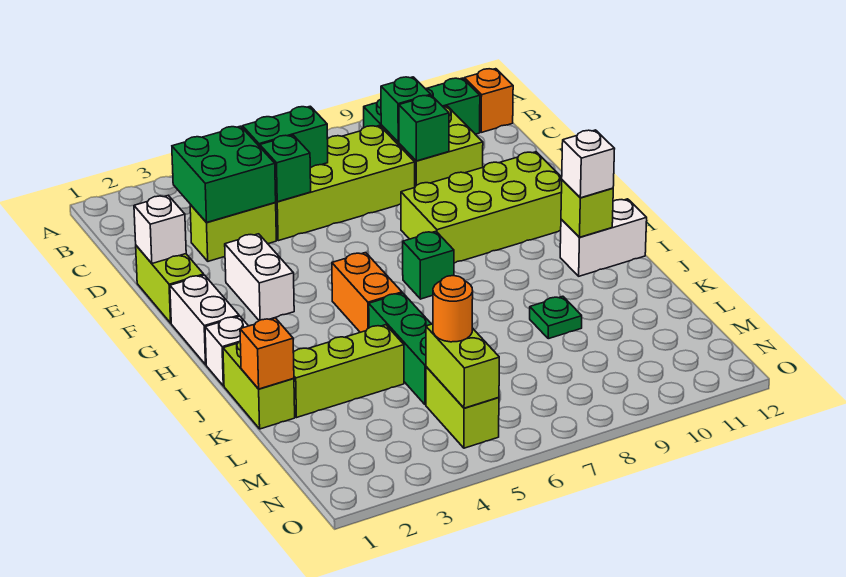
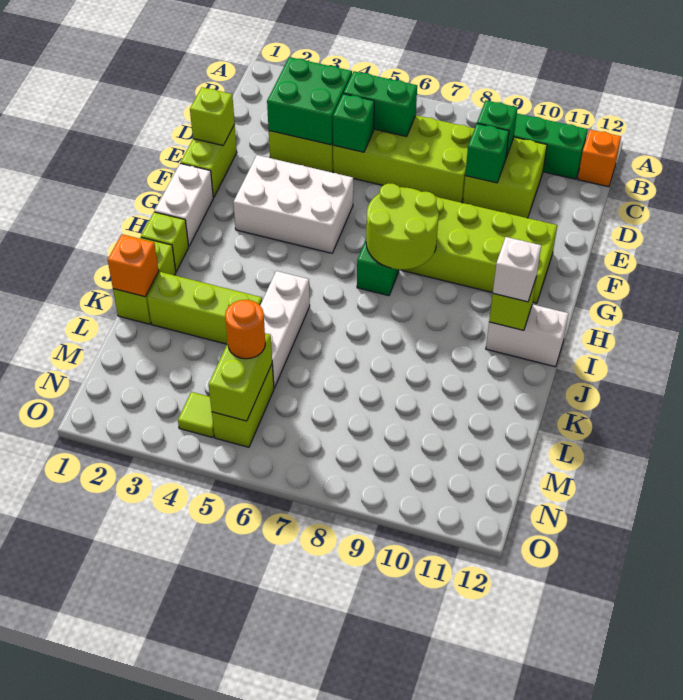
white 1x1 brick [134,195,186,263] -> lime 1x1 brick [190,87,235,145]
white 1x2 brick [225,234,294,321] -> white 2x3 brick [233,155,353,253]
none -> lime 2x2 round brick [366,183,439,269]
orange 1x2 brick [332,253,402,332] -> none
white 1x1 brick [205,316,248,386] -> lime 1x1 brick [141,212,189,271]
green 1x3 brick [369,293,431,405] -> white 1x3 brick [260,271,310,388]
green 1x1 plate [530,296,582,339] -> none
none -> lime 1x1 tile [178,392,214,438]

